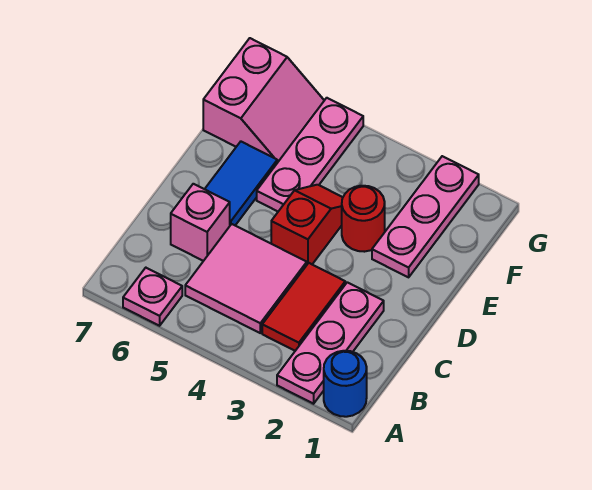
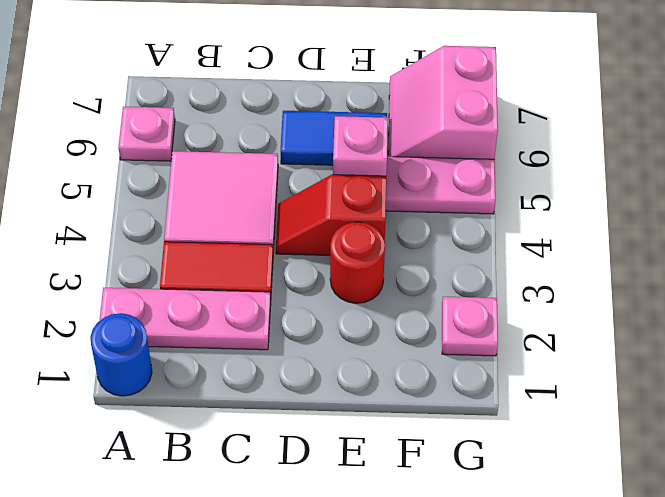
pink 1x1 brick [171,184,230,261] -> pink 1x1 brick moved to [333,116,388,176]
red 1x2 slope [271,185,343,264] -> red 1x2 slope turned to [276,175,386,255]
pink 1x3 plate [372,156,479,277] -> pink 1x1 plate [442,297,498,356]
pink 2x2 slope [203,38,324,163] -> pink 2x2 slope turned to [388,46,498,159]

